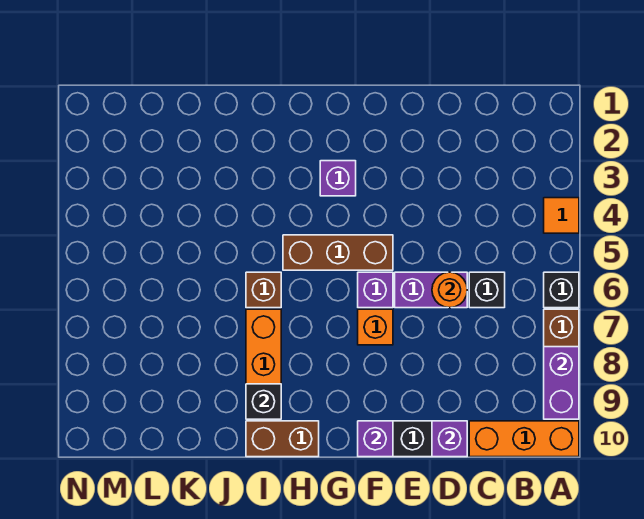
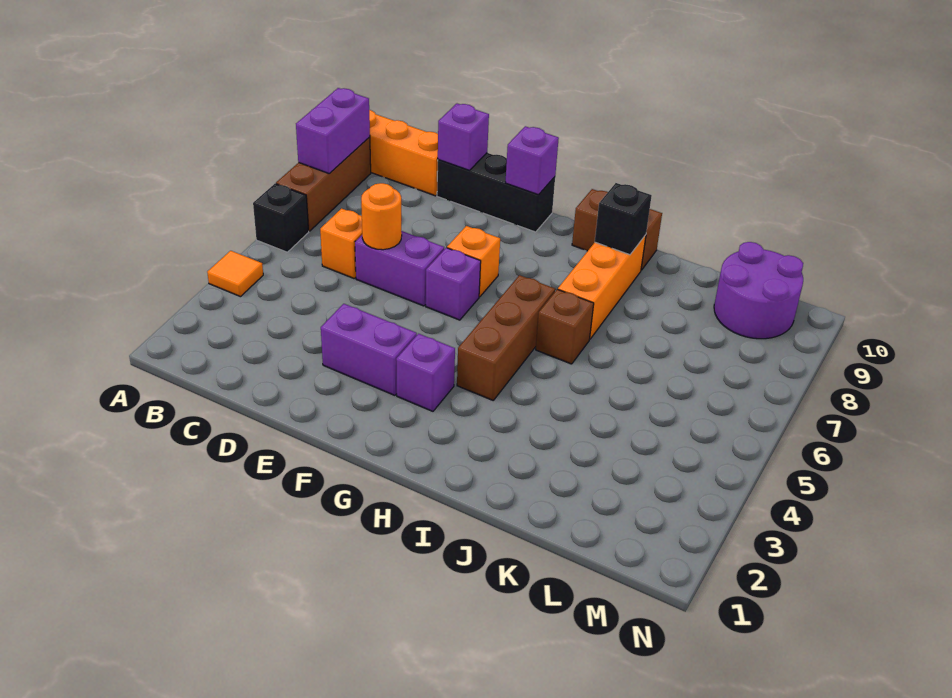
black 1x1 brick [469,272,505,308] -> orange 1x1 brick [320,208,362,278]
none -> purple 1x2 brick [321,304,417,395]
brown 1x3 brick [283,235,393,270] -> brown 1x3 brick turned to [457,275,555,400]
none -> purple 2x2 round brick [714,242,803,339]

